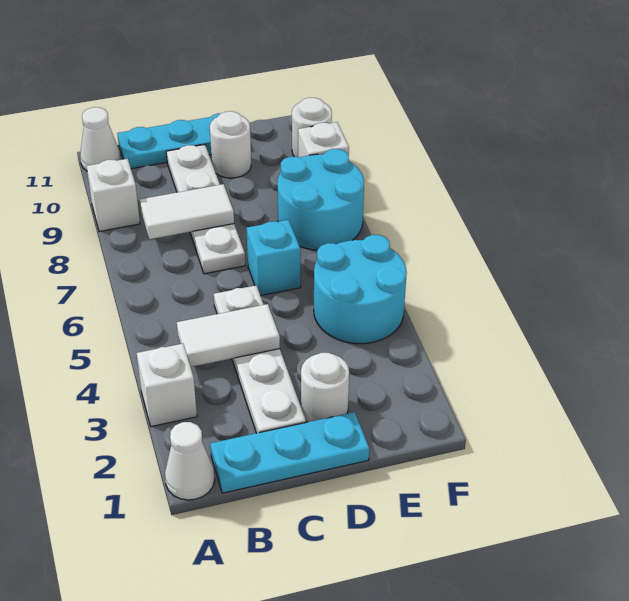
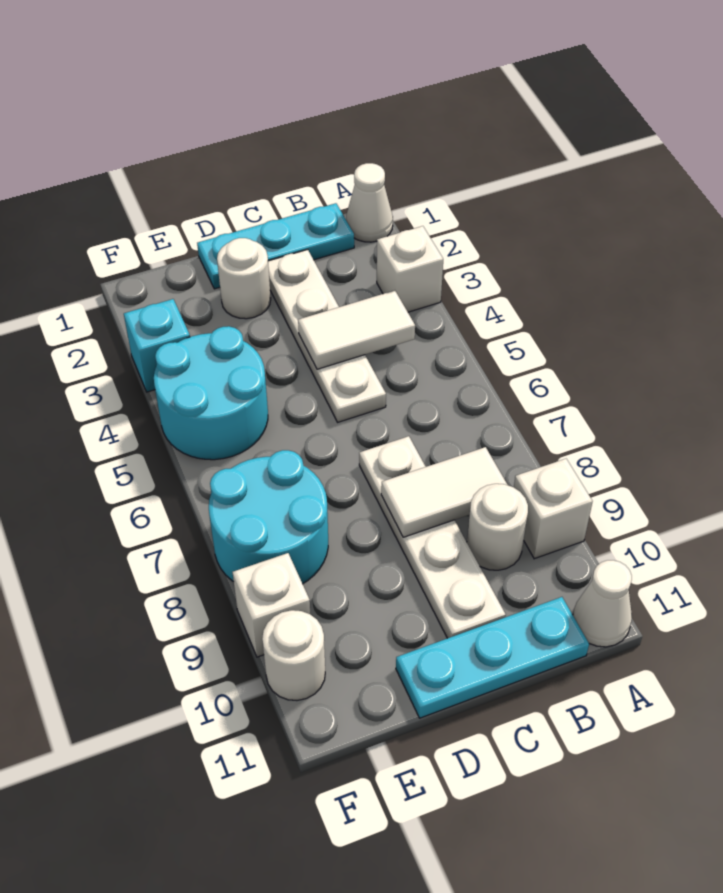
cyan 1x1 brick [247,220,301,296] -> cyan 1x1 brick moved to [124,299,190,392]
white 1x1 round brick [210,111,251,178] -> white 1x1 round brick moved to [467,484,528,570]

